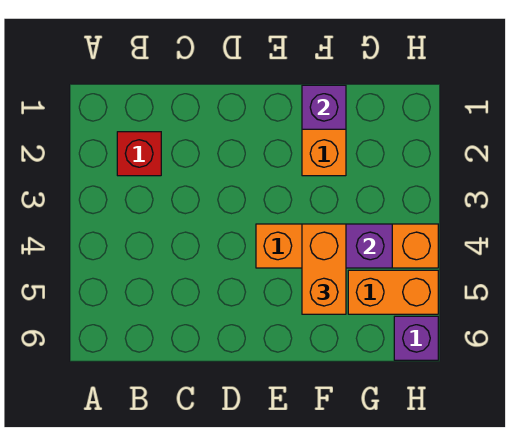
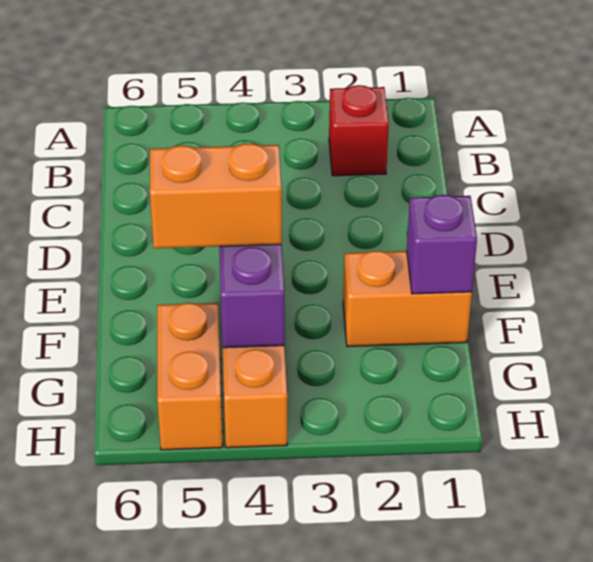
purple 1x1 brick [394,316,438,360] -> none

